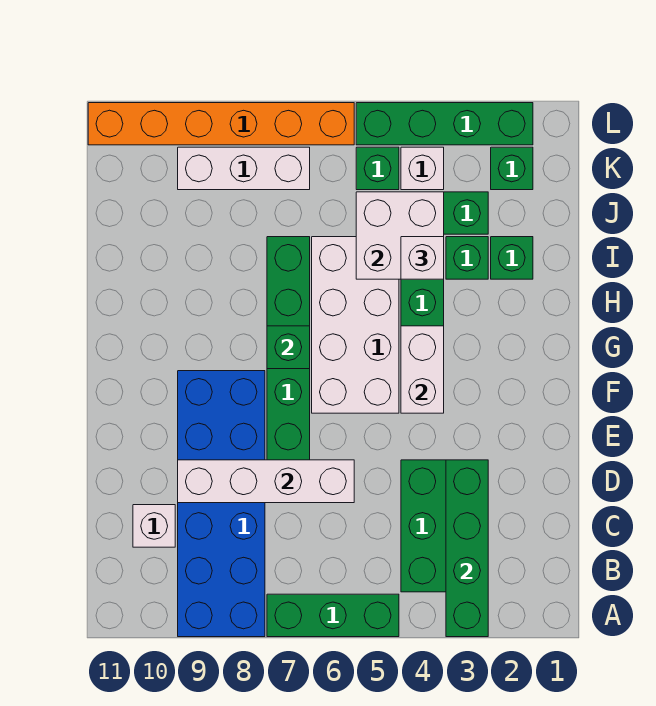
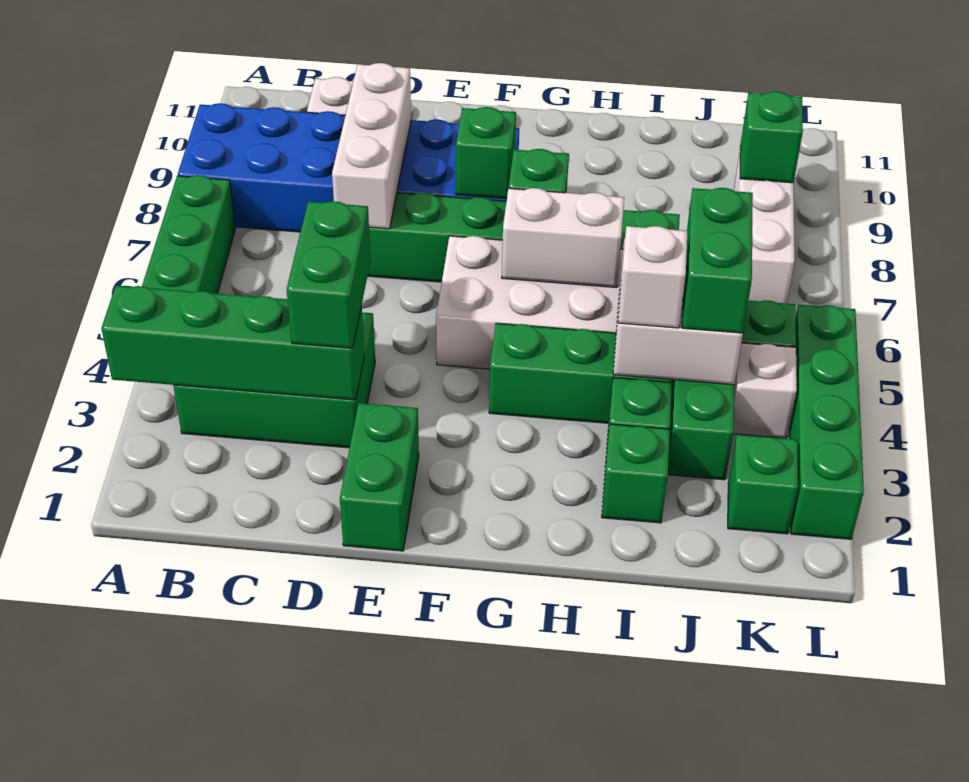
none -> green 1x2 brick [287,201,371,348]
white 1x4 brick [178,460,354,503] -> white 1x3 brick [332,63,411,229]
none -> green 1x2 brick [340,403,419,551]
white 1x2 brick [401,326,444,413] -> white 1x2 brick moved to [502,188,624,288]
none -> green 1x1 brick [456,107,516,199]
none -> green 1x2 brick [682,188,753,333]
none -> green 1x1 brick [740,92,803,183]
orange 1x6 brick [88,103,354,145] -> none

